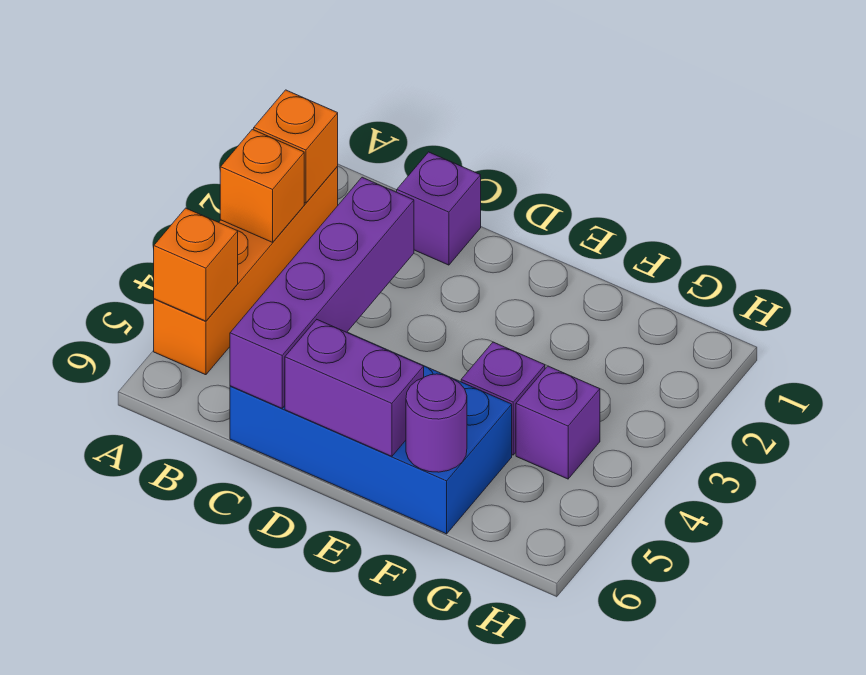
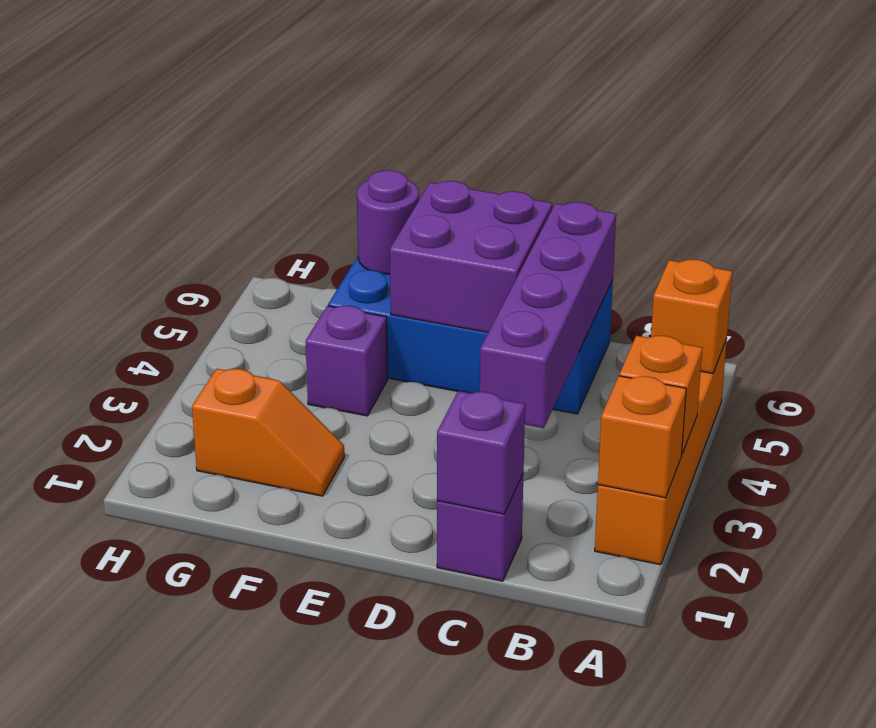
purple 1x2 brick [285,320,424,456] -> purple 2x2 brick [390,181,552,332]
none -> orange 1x2 slope [192,368,344,496]
purple 1x1 brick [516,366,600,479] -> purple 1x1 brick moved to [437,391,525,514]

